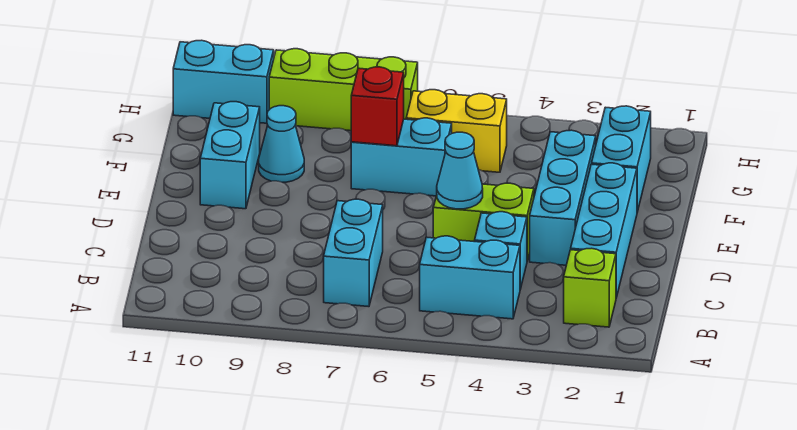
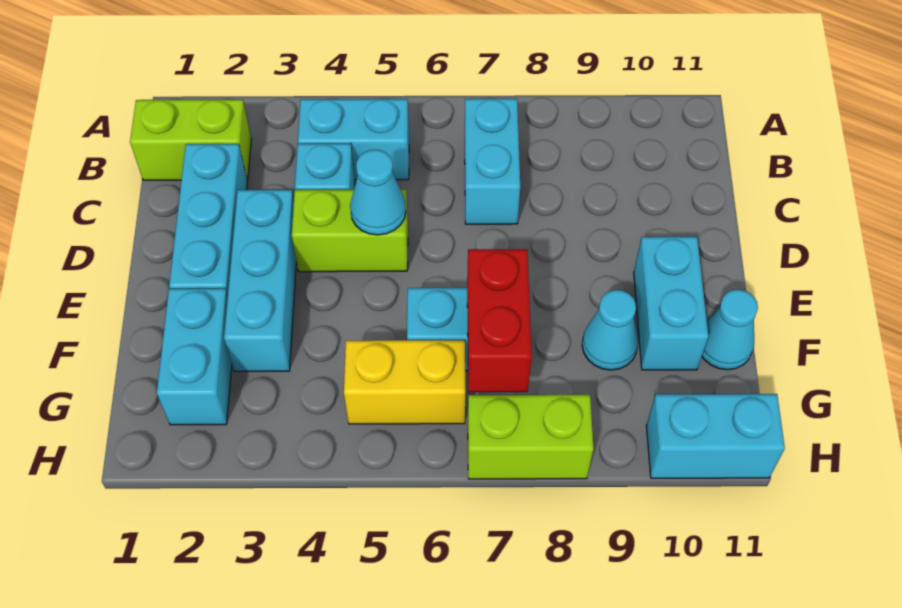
lime 1x1 brick [564,248,616,327] -> lime 1x2 brick [130,100,251,180]
red 1x1 brick [351,67,404,146] -> red 1x2 brick [467,249,532,392]
none -> cyan 1x1 cone [702,289,758,370]
lime 1x3 brick [269,49,418,131] -> lime 1x2 brick [468,395,594,479]

